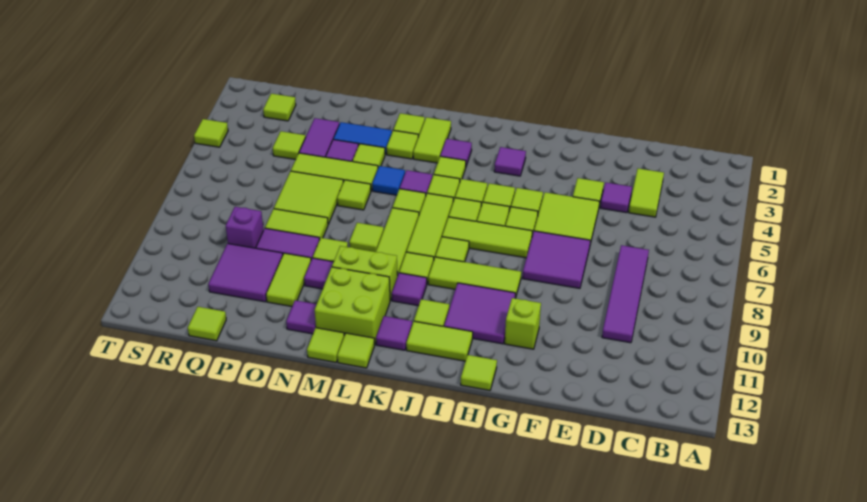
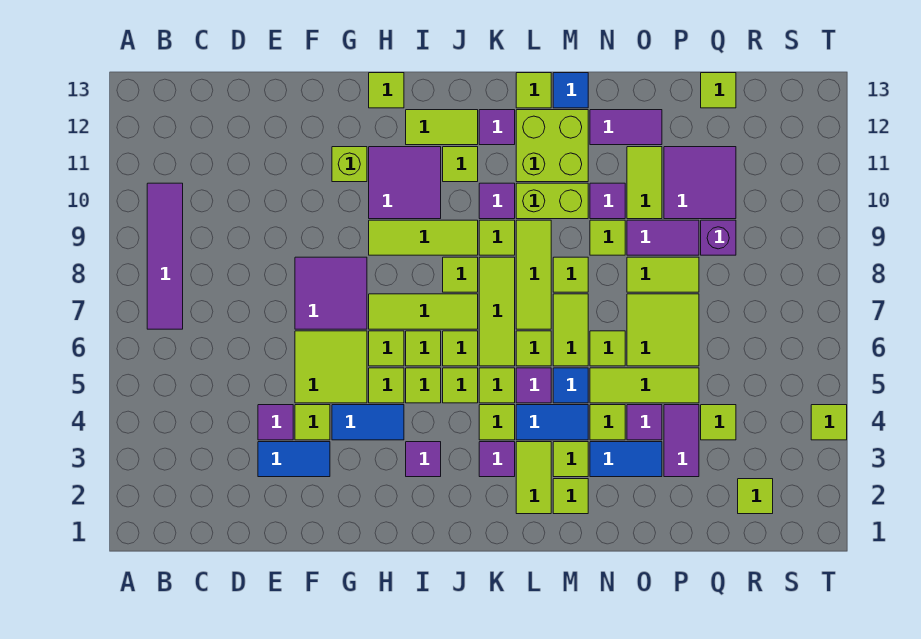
lime 1x2 tile [629,169,664,217] -> lime 1x2 tile moved to [553,294,588,366]
purple 1x4 tile [602,245,649,343] -> purple 1x4 tile moved to [147,183,183,329]
none -> blue 1x2 tile [258,442,330,477]
none -> blue 1x2 tile [332,405,404,440]
none -> blue 1x2 tile [516,405,588,440]
lime 1x1 tile [307,328,344,362] -> blue 1x1 tile [553,73,588,108]
purple 1x1 tile [286,300,317,334] -> purple 1x2 tile [590,110,662,145]

